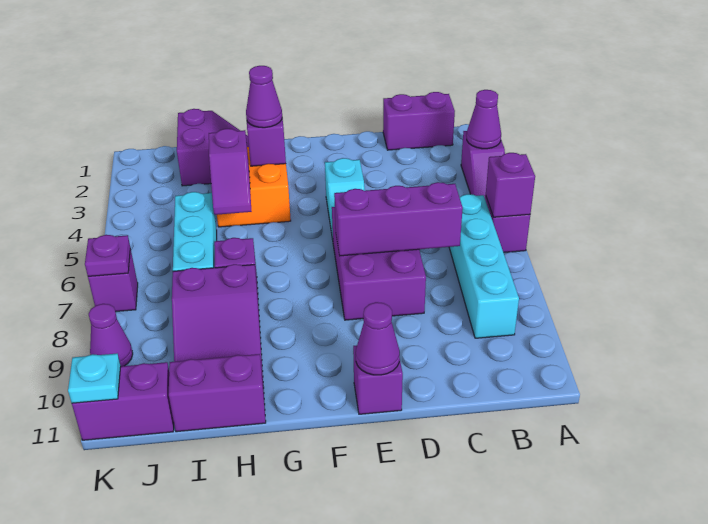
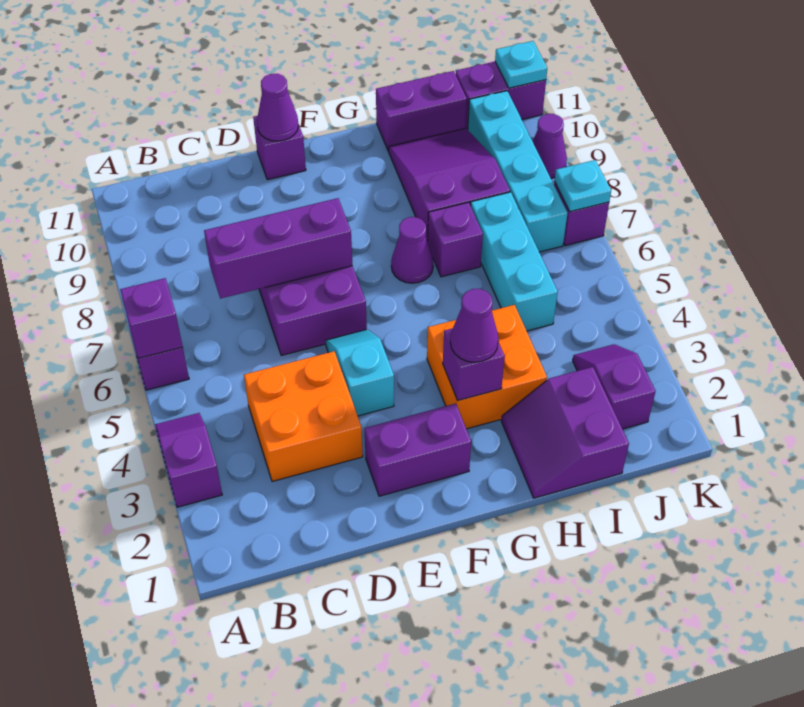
purple 1x1 cone [467,90,501,149] -> purple 1x1 cone moved to [391,217,433,283]
purple 1x2 brick [383,92,455,150] -> purple 1x2 brick moved to [364,404,471,496]
cyan 1x4 brick [449,194,519,338] -> cyan 1x4 brick moved to [468,91,567,252]
none -> orange 2x2 brick [244,351,363,482]
purple 1x2 slope [209,129,252,215] -> purple 1x2 slope moved to [573,344,656,429]
purple 1x1 plate [85,235,130,276] -> cyan 1x1 plate [554,160,611,212]

